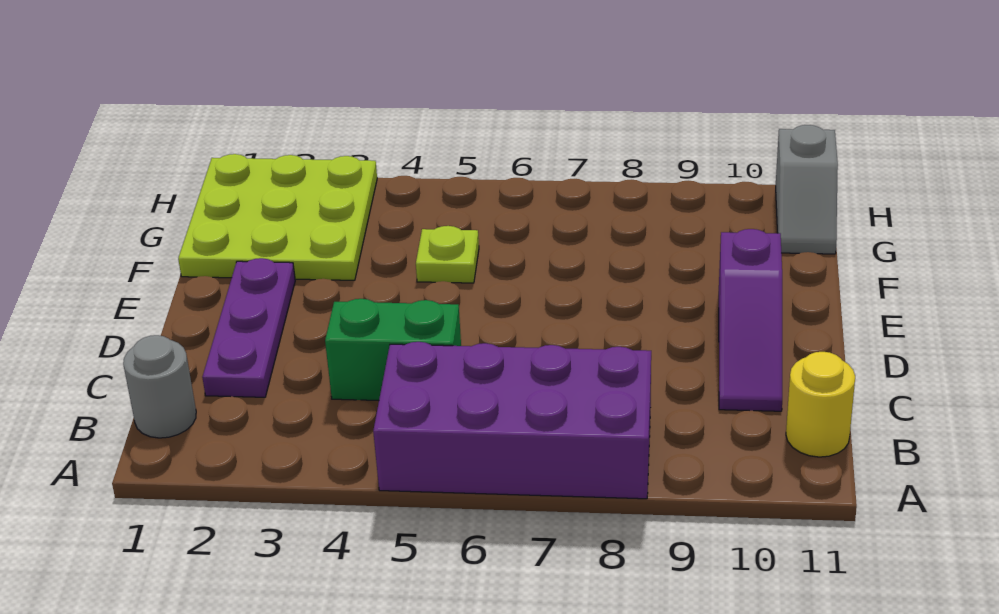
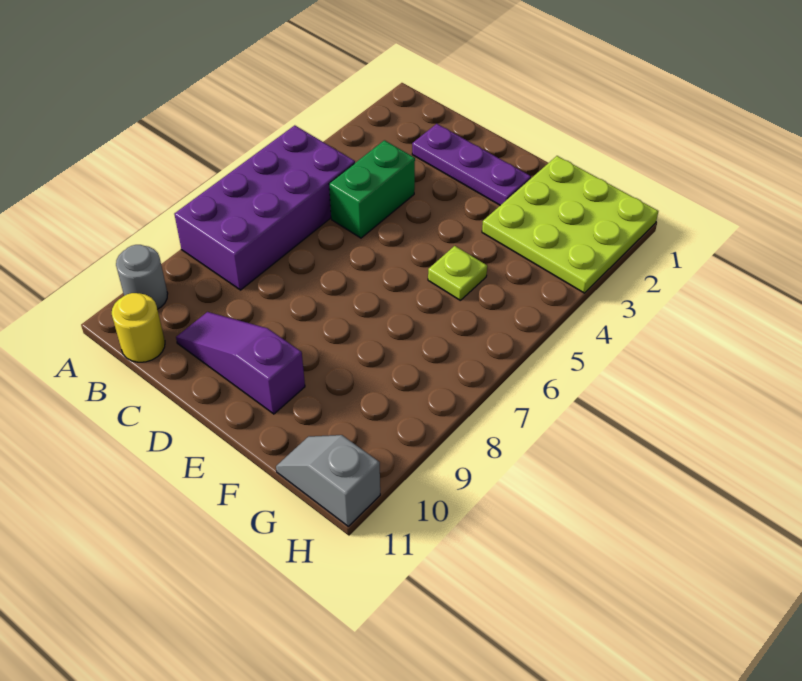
grey 1x1 round brick [123,335,196,438] -> grey 1x1 round brick moved to [116,245,168,309]

